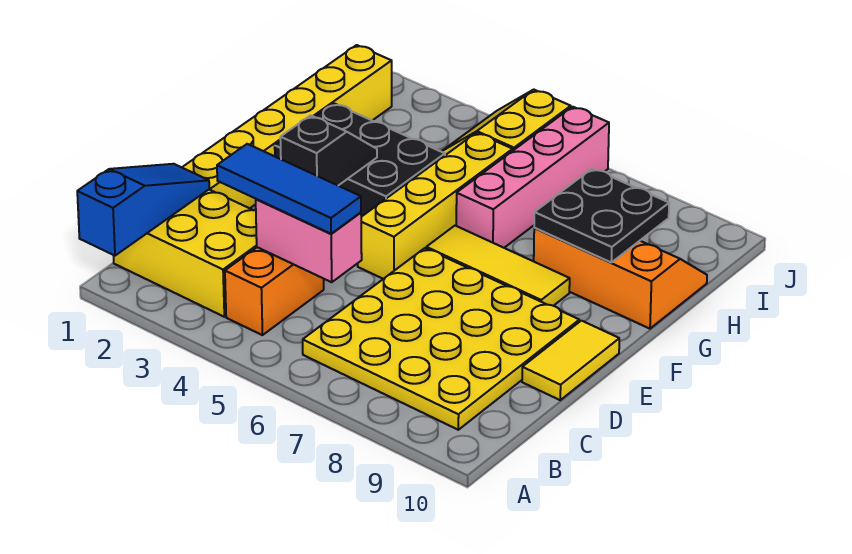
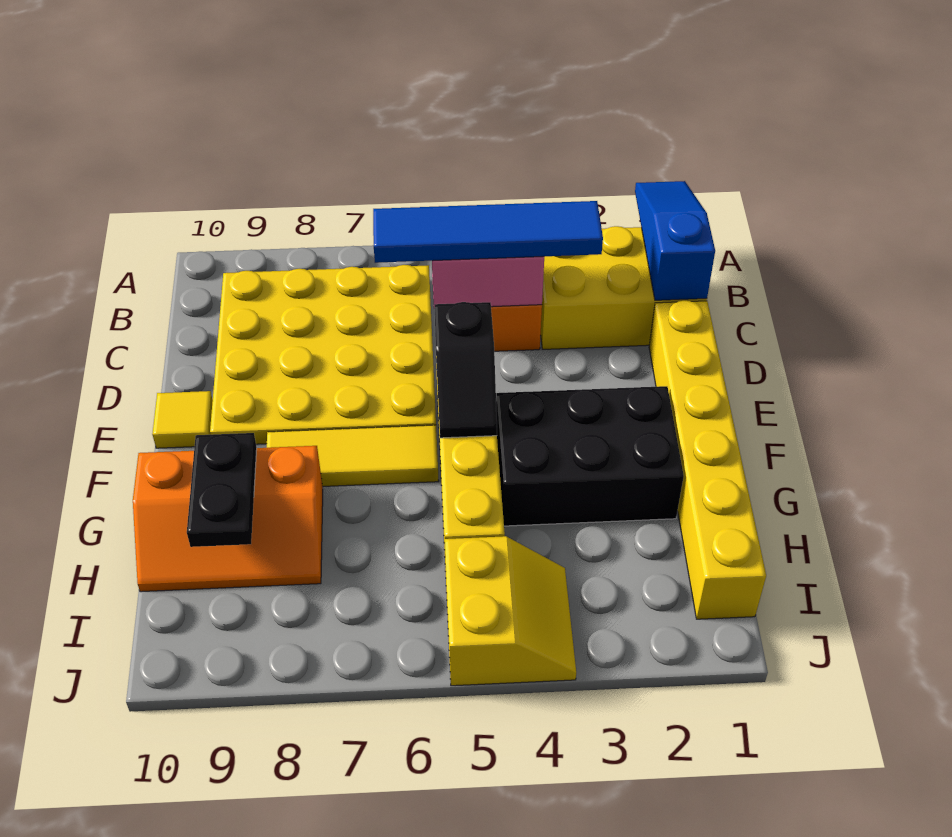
blue 1x3 slope [77,164,209,256] -> blue 1x3 slope turned to [635,181,715,300]
blue 1x3 tile [217,144,361,234] -> blue 1x4 tile [373,201,603,263]
yellow 1x2 tile [522,321,619,400] -> yellow 1x1 tile [152,391,213,448]
black 1x2 slope [280,115,377,185] -> black 1x2 slope moved to [435,302,497,438]
pink 1x4 brick [456,107,609,248] -> none
black 2x2 plate [534,168,669,262] -> black 1x2 plate [187,433,257,547]

